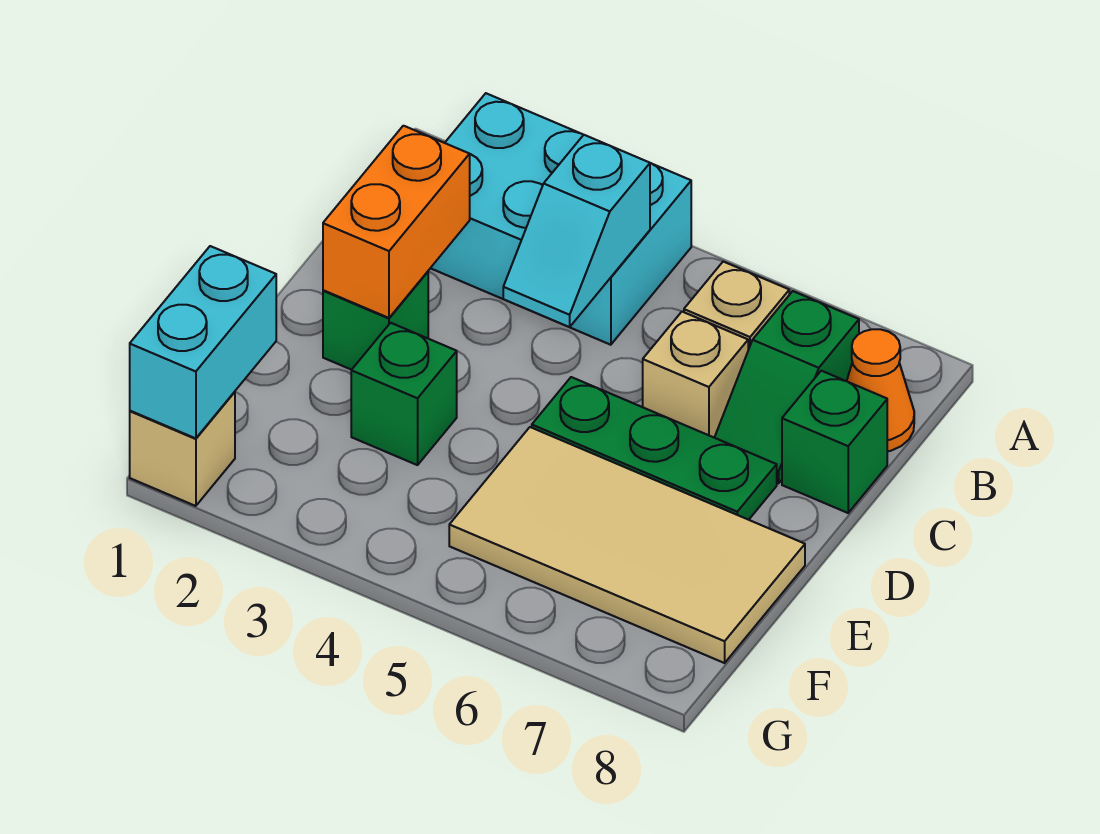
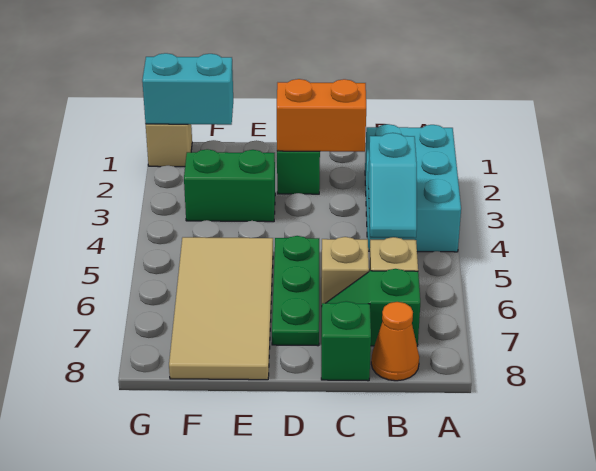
cyan 1x2 slope [503,135,650,327] -> cyan 1x2 slope turned to [368,133,417,238]
green 1x1 brick [351,323,457,465] -> green 1x2 brick [184,149,275,222]

